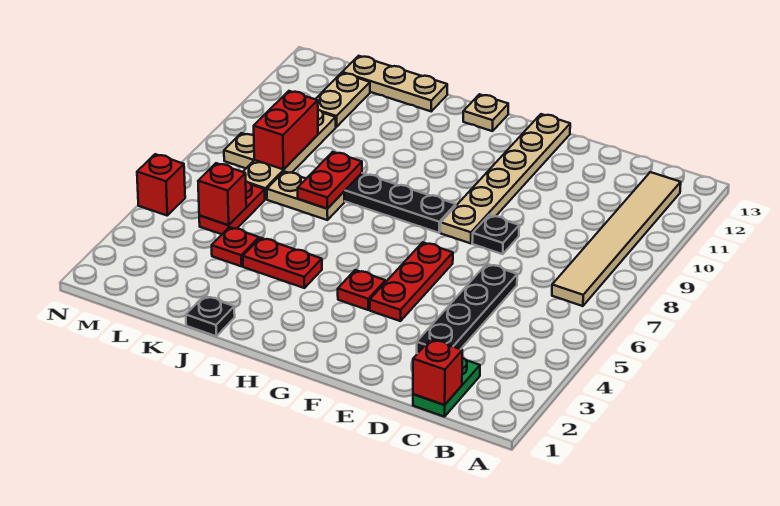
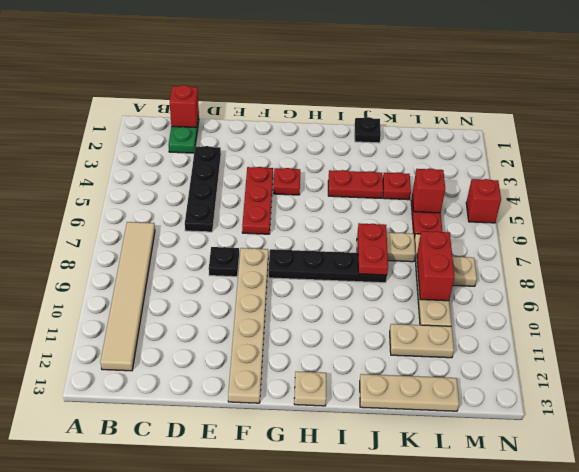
tan 1x2 plate [316,73,370,127] -> tan 1x2 plate turned to [390,324,454,358]

